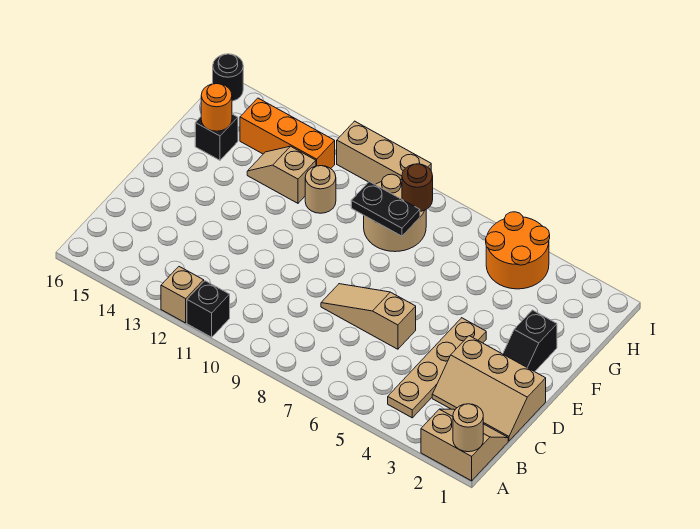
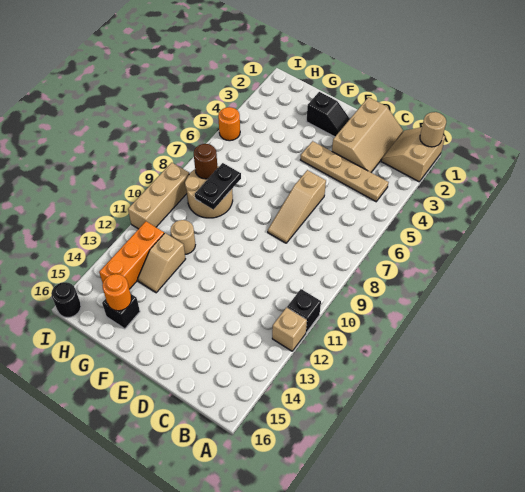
orange 2x2 round brick [486,212,550,289] -> orange 1x1 round brick [218,107,240,141]

